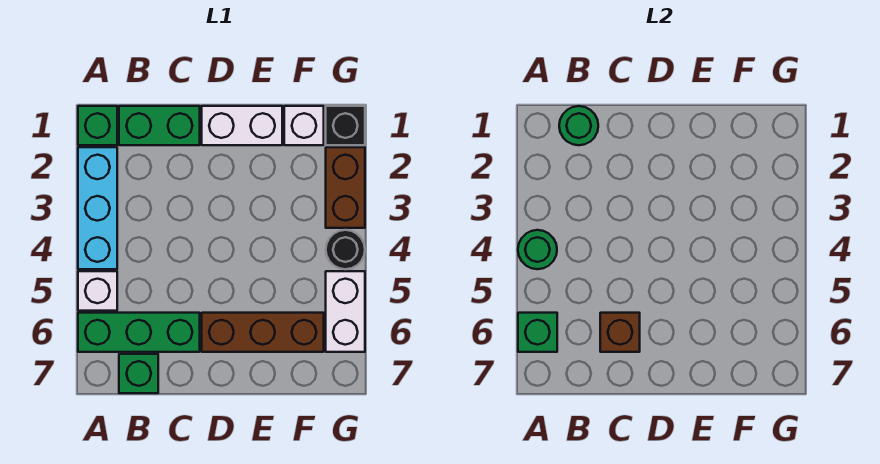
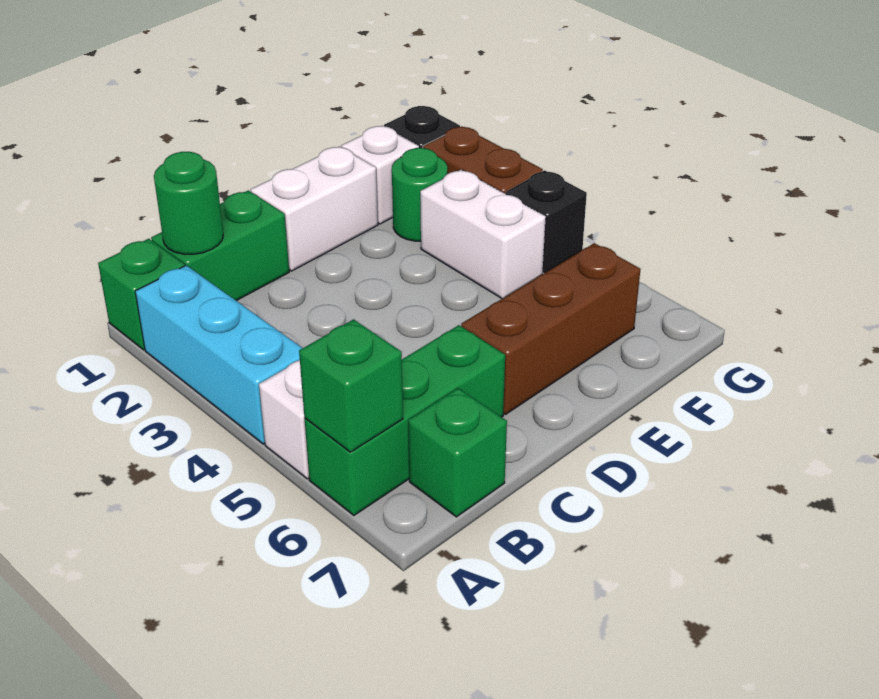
green 1x1 round brick [518,230,557,269] -> green 1x1 round brick moved to [392,148,447,241]
brown 1x1 brick [600,313,640,352] -> none
black 1x1 round brick [326,230,365,269] -> black 1x1 brick [505,170,587,274]
white 1x2 brick [326,271,365,352] -> white 1x2 brick moved to [420,170,546,299]

